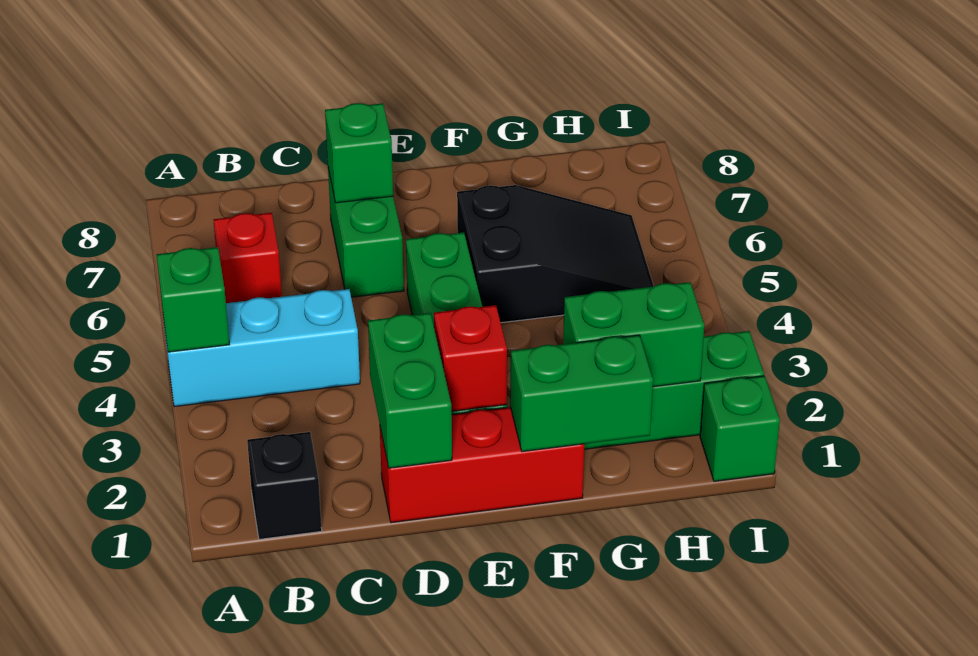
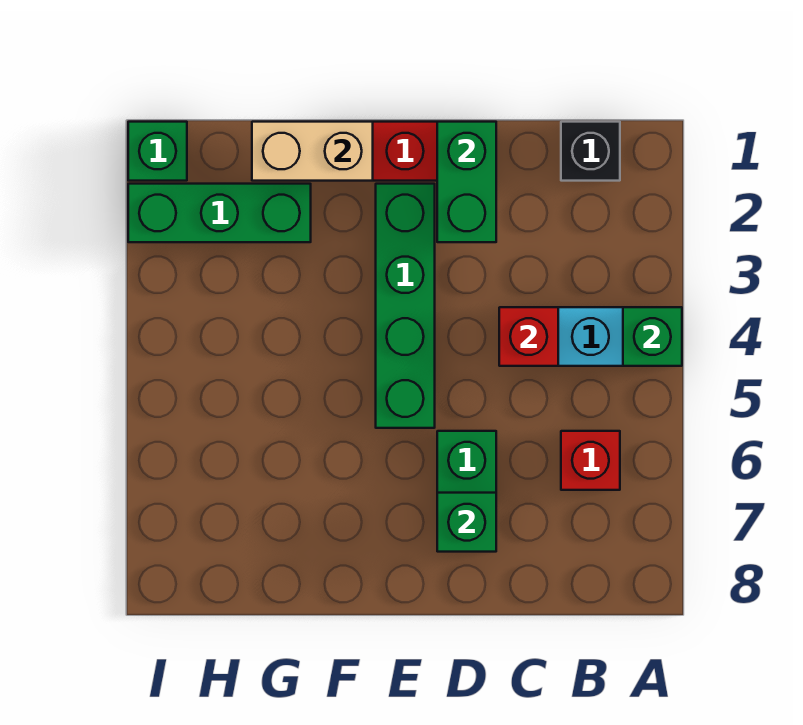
red 1x1 brick [434,305,507,411] -> red 1x1 brick moved to [499,307,558,366]
green 1x2 brick [510,335,653,452] -> tan 1x2 brick [252,122,373,181]
black 2x3 slope [457,185,654,323] -> none
green 1x2 brick [563,282,704,387] -> none

